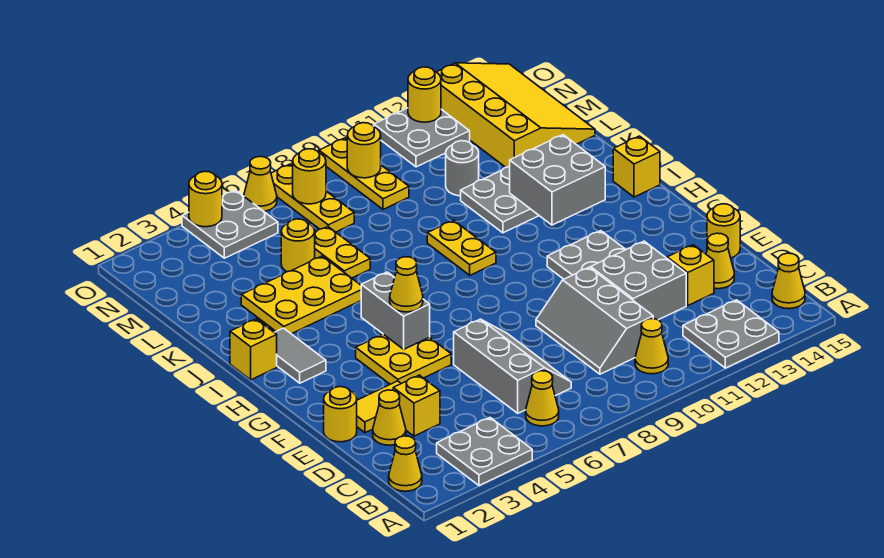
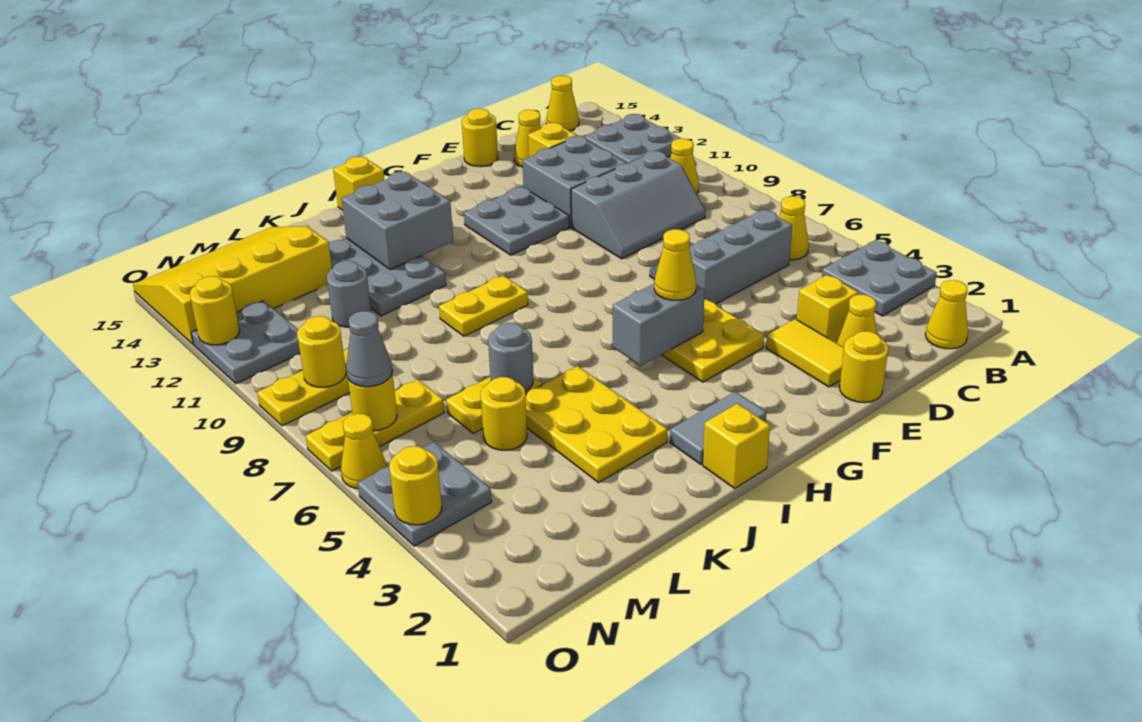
none -> grey 1x1 round brick [488,323,533,391]
none -> grey 1x1 cone [346,311,392,387]

